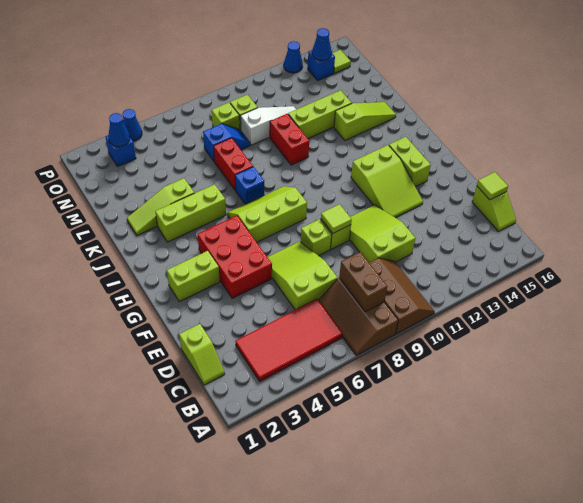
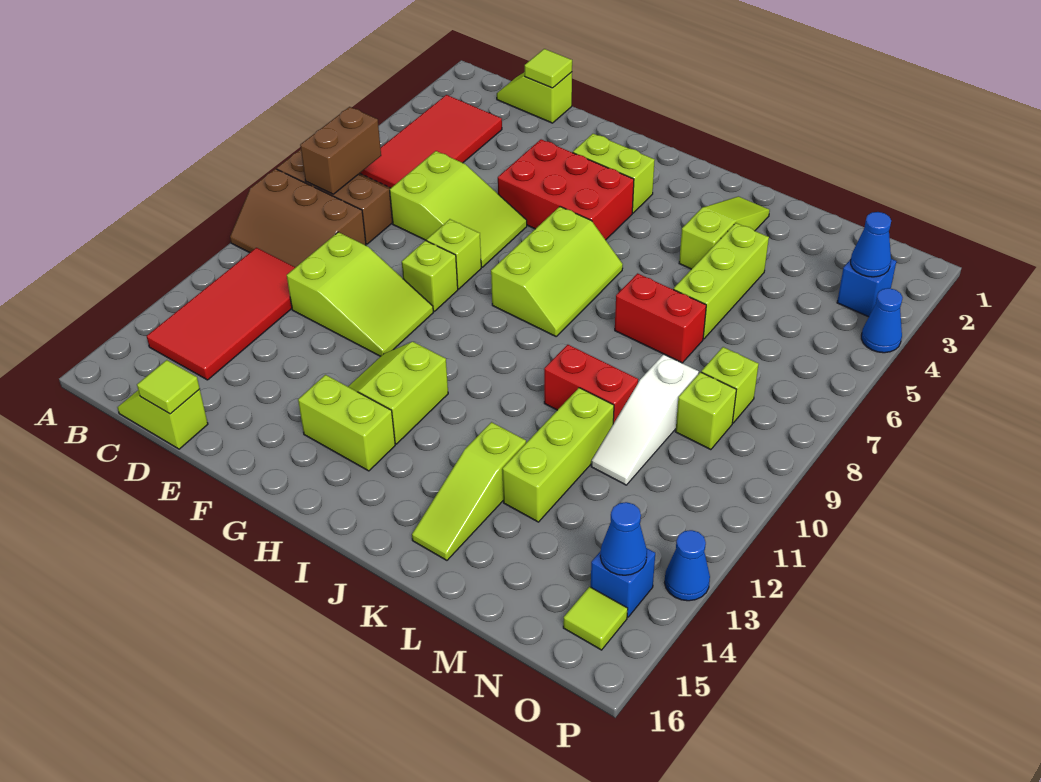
brown 1x2 brick [339,252,387,312] -> brown 1x2 brick turned to [300,107,381,194]
none -> red 2x4 tile [147,248,295,380]
lime 1x1 tile [321,204,352,233] -> lime 1x1 tile moved to [525,49,572,88]
lime 2x3 slope [351,145,423,218] -> lime 2x2 slope [348,342,448,444]
lime 1x2 brick [167,251,220,302] -> lime 1x2 brick turned to [573,134,655,213]
lime 1x3 brick [155,184,226,242] -> lime 1x3 brick moved to [673,223,769,339]
blue 1x1 brick [235,167,264,204] -> none
blue 1x2 slope [203,124,250,161] -> none

